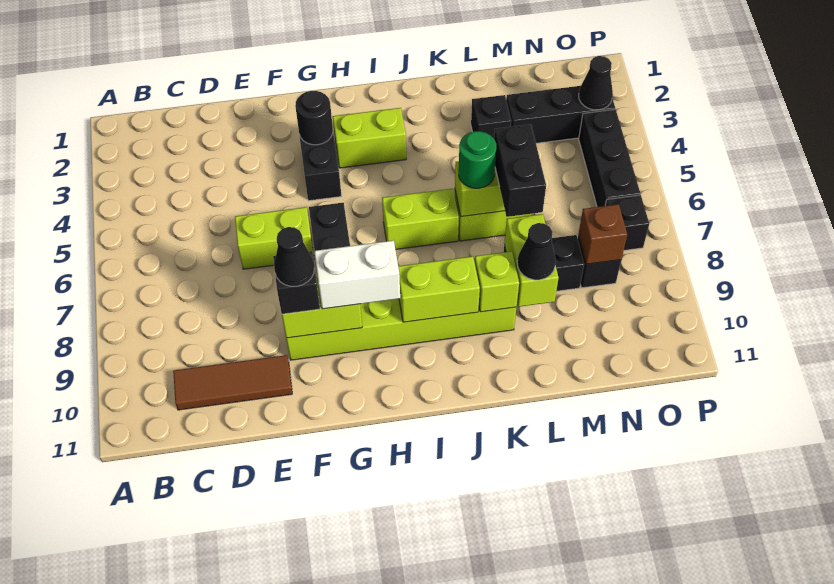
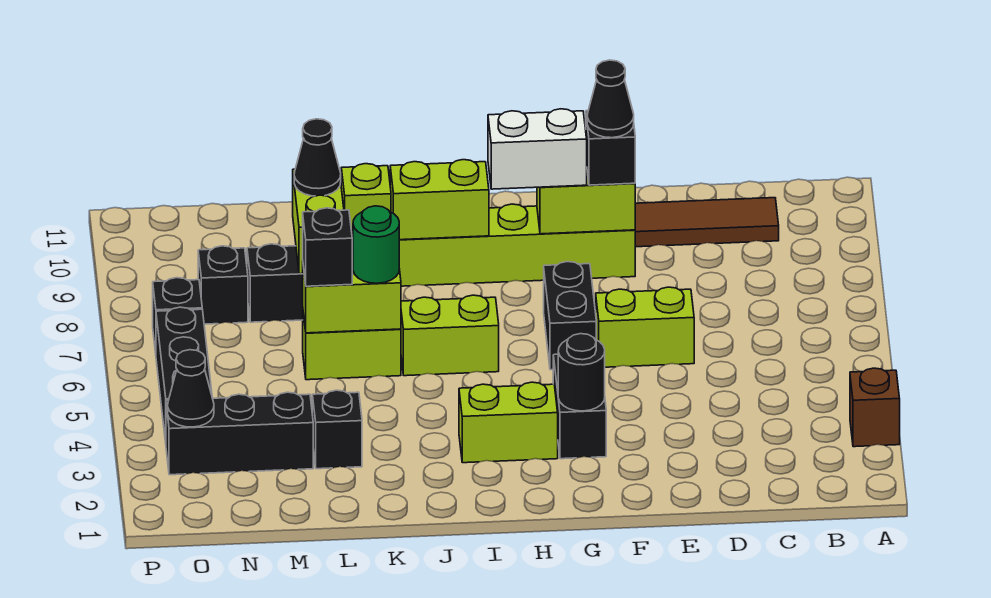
black 1x2 brick [494,124,546,217] -> black 1x1 brick [303,208,352,286]
brown 1x1 brick [578,204,627,264] -> brown 1x1 brick moved to [850,368,900,447]

